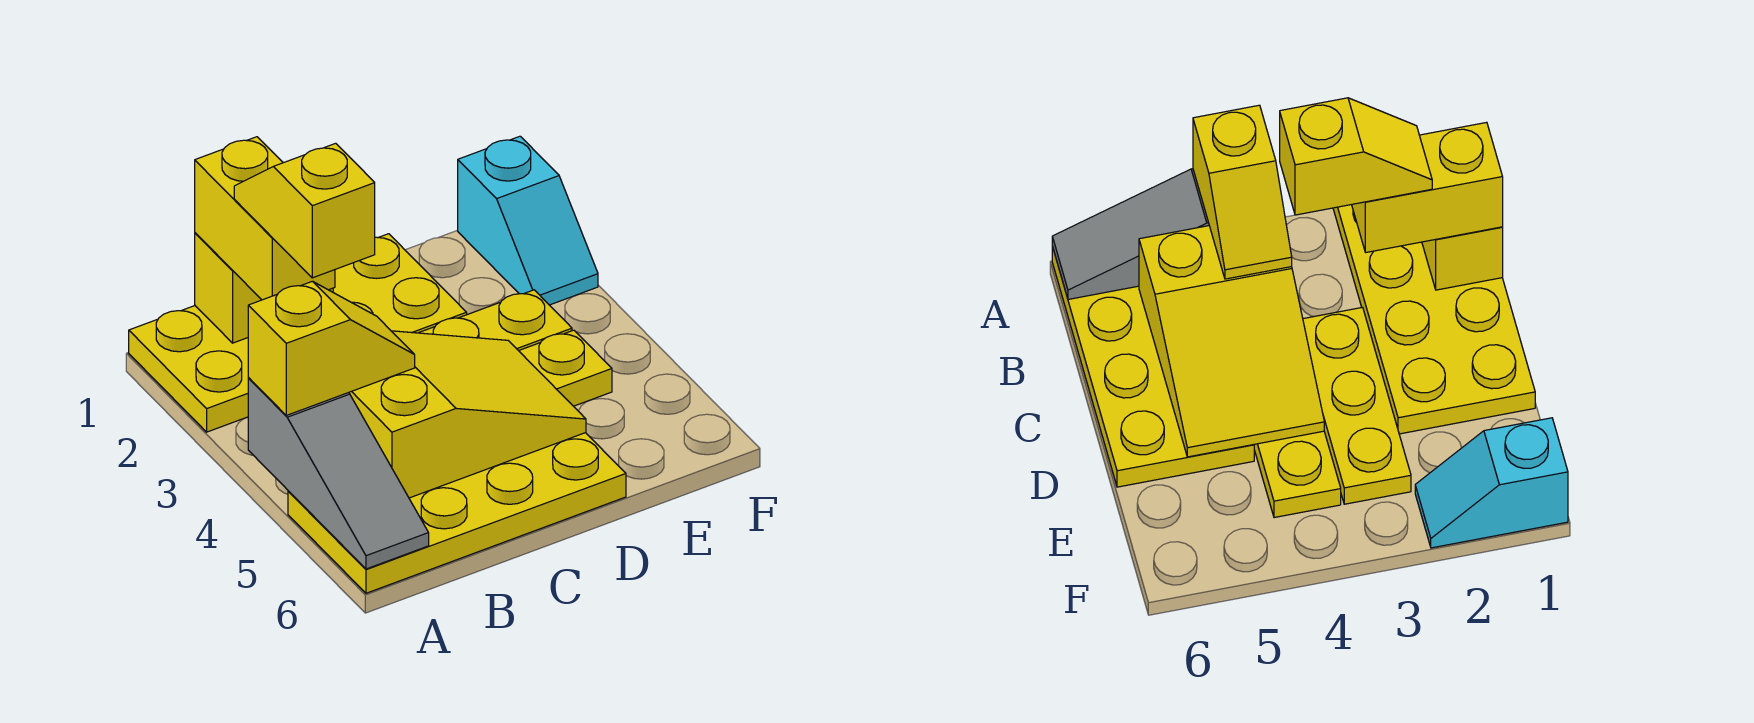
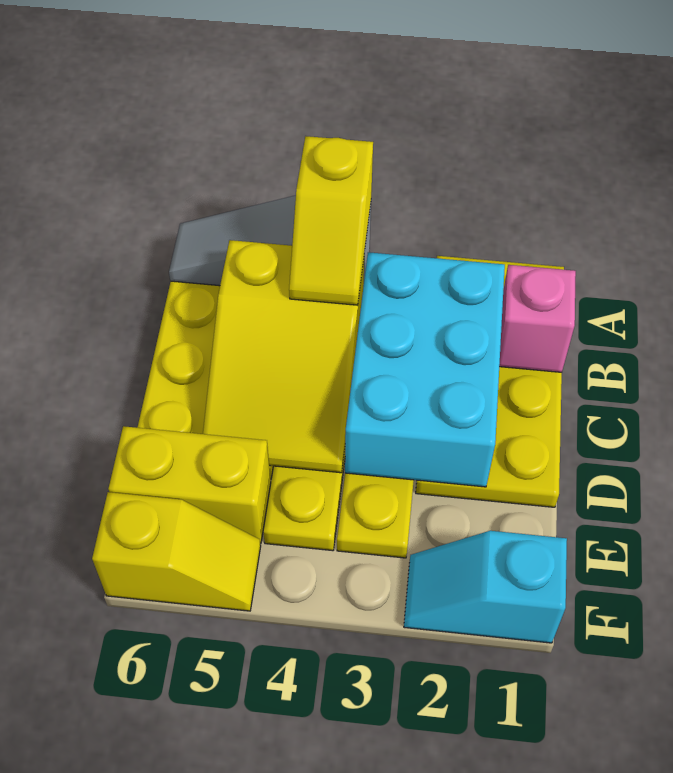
yellow 1x1 brick [195,233,261,343] -> pink 1x1 brick [499,265,576,372]
yellow 1x2 brick [195,137,335,300] -> yellow 1x2 brick moved to [108,426,271,543]
none -> cyan 2x3 brick [345,252,505,487]
yellow 1x2 slope [234,143,375,278] -> yellow 1x2 slope moved to [92,492,261,611]

